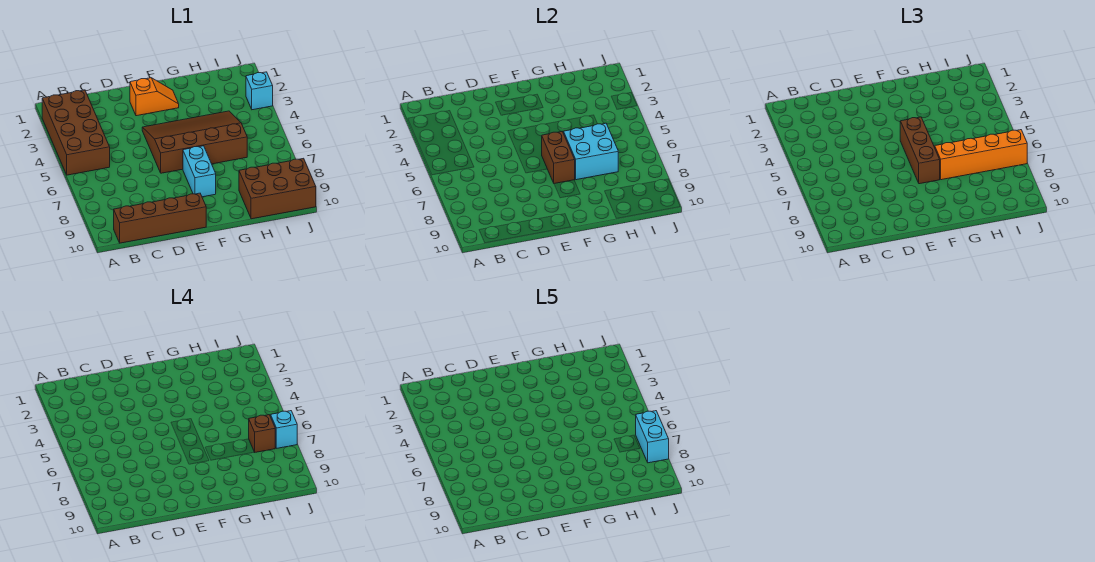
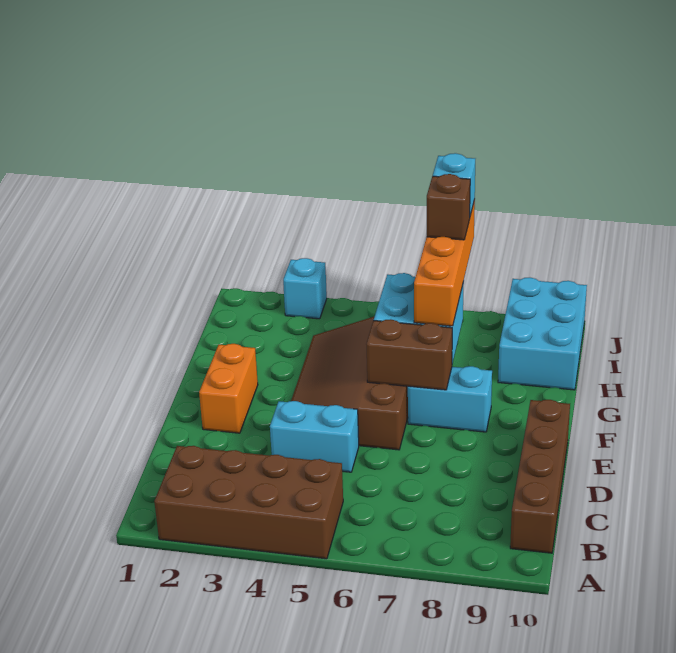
orange 1x2 slope [130,78,179,116] -> orange 1x2 brick [199,344,258,433]
brown 1x3 brick [900,117,940,184] -> none
brown 2x3 brick [239,158,316,219] -> cyan 2x3 brick [498,278,587,390]
cyan 1x2 brick [636,411,669,463] -> cyan 1x2 brick moved to [270,401,359,472]

